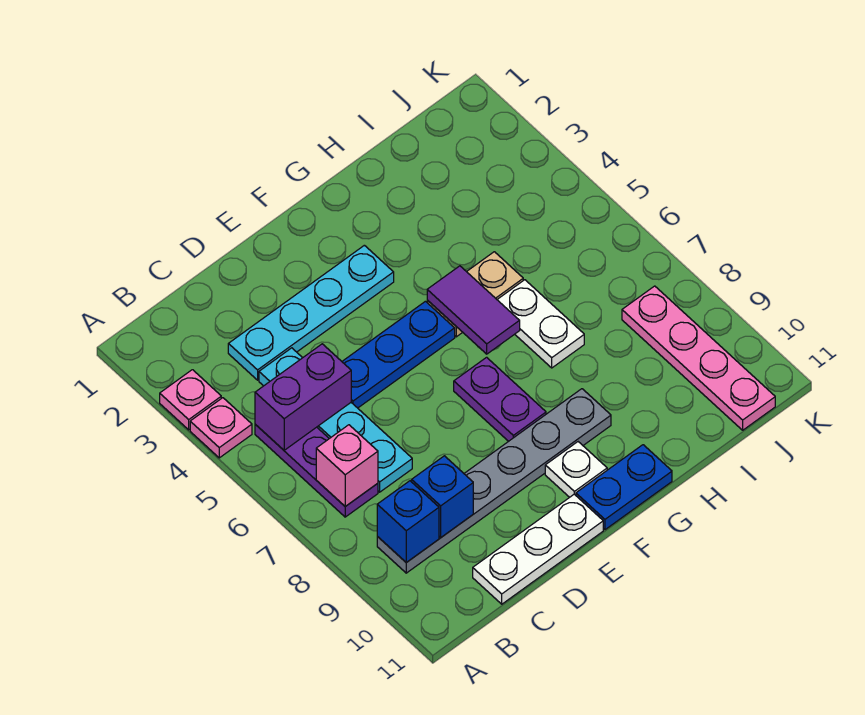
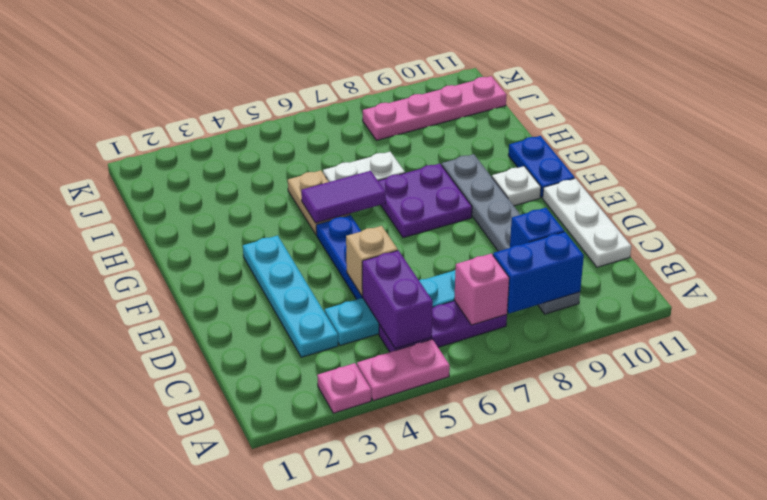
pink 1x1 plate [190,398,252,458] -> pink 1x2 plate [357,339,450,401]
blue 1x1 brick [377,481,439,562] -> blue 1x2 brick [493,232,584,314]
none -> tan 1x1 brick [346,226,398,296]
purple 1x2 plate [454,357,546,441] -> purple 2x2 plate [378,164,472,238]

